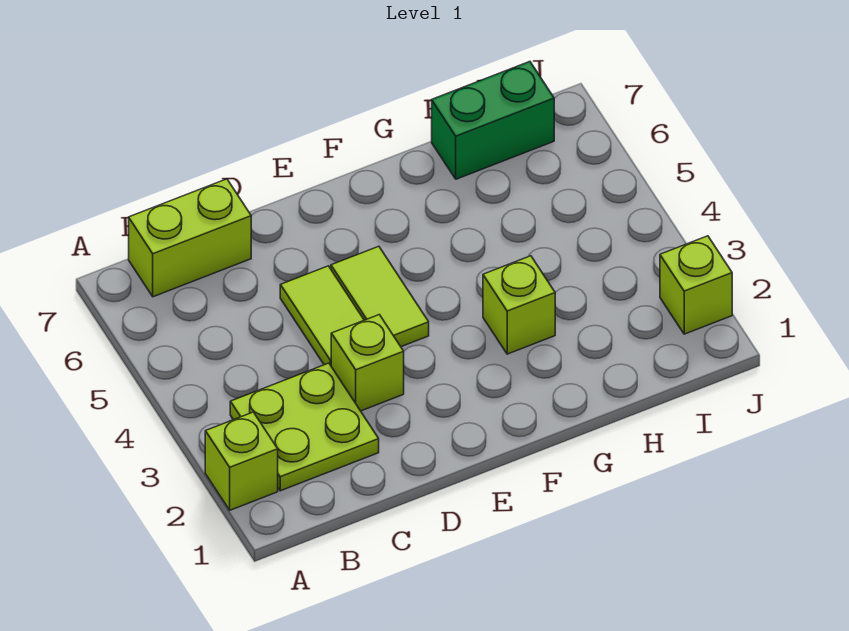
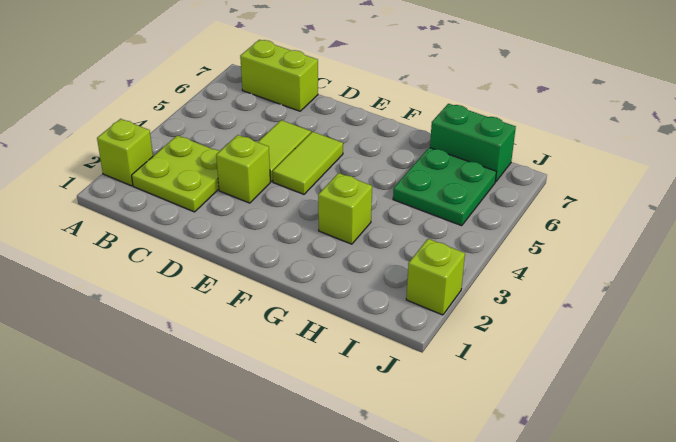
none -> green 2x2 plate [393,147,496,226]

